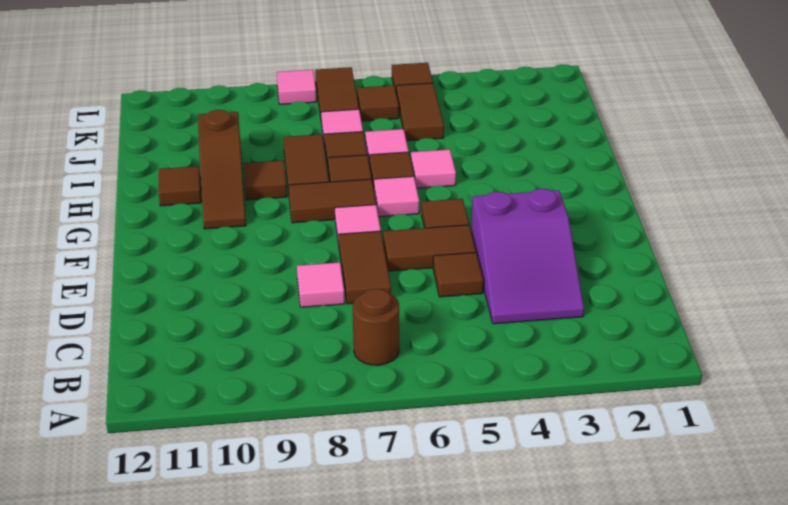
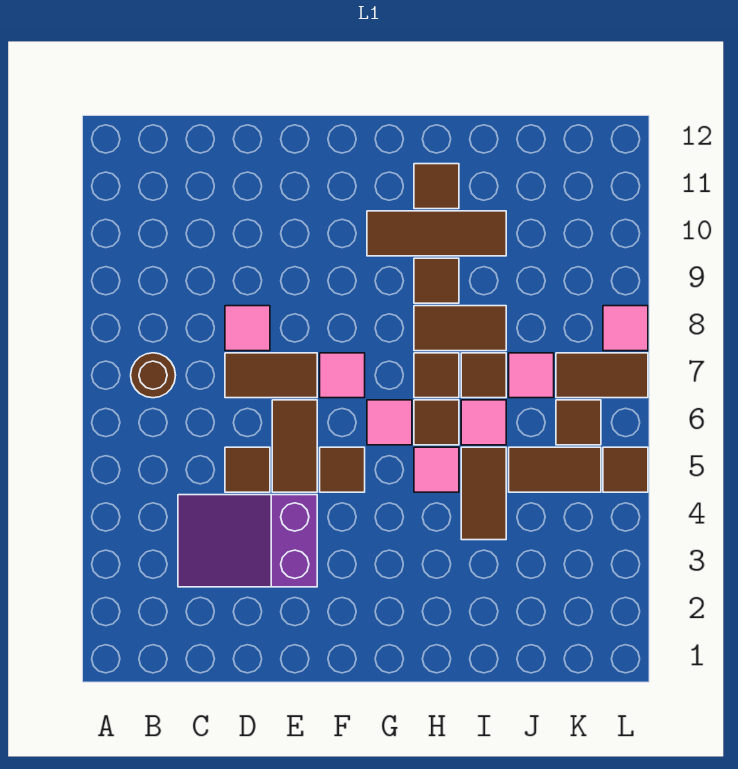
brown 1x2 tile [288,179,376,223] -> brown 1x2 tile moved to [461,447,506,540]
brown 1x3 slope [198,110,246,229] -> brown 1x3 tile [367,211,506,256]

